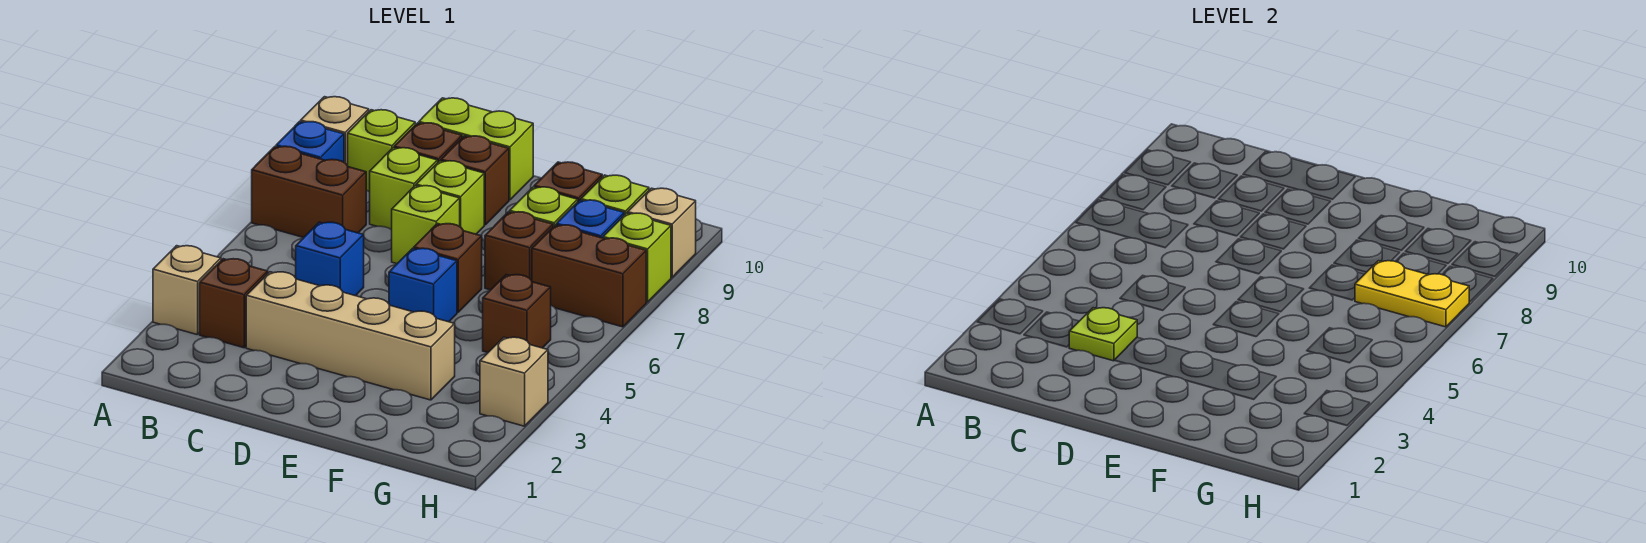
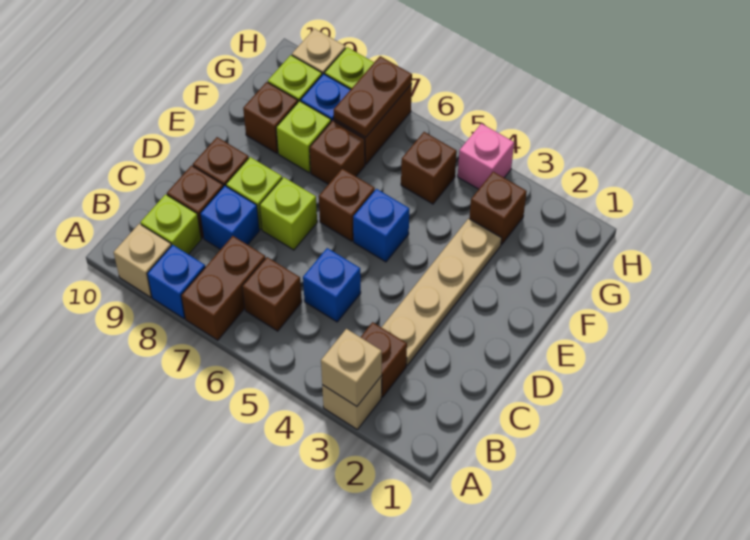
none -> brown 1x1 brick [242,257,302,331]
tan 1x4 brick [246,272,455,400] -> tan 1x4 plate [382,219,502,365]
lime 1x1 plate [1069,308,1137,361] -> none
lime 1x1 brick [370,148,438,230] -> blue 1x1 brick [200,186,259,250]
lime 1x2 brick [419,98,533,200] -> none
none -> brown 1x1 brick [469,172,527,245]
yellow 1x2 plate [1355,261,1469,327] -> brown 1x2 plate [334,56,412,137]
tan 1x1 brick [480,337,548,426] -> tan 1x1 brick moved to [321,329,382,406]
none -> pink 1x1 brick [458,124,514,189]

